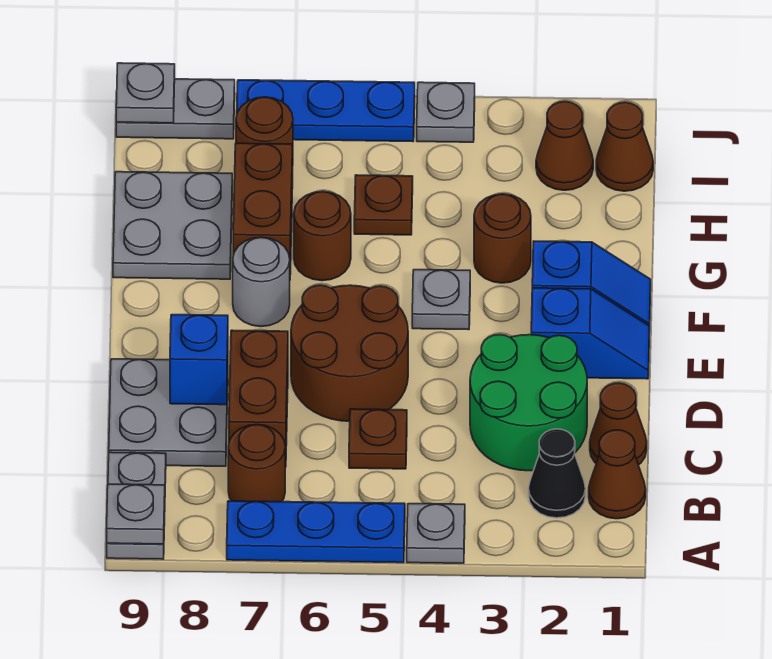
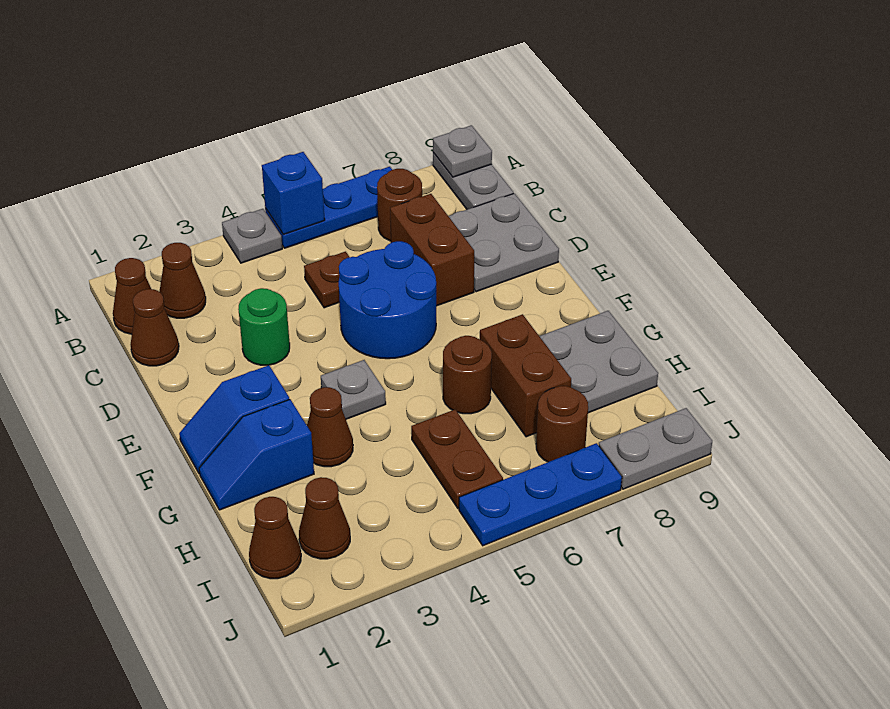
black 1x1 cone [528,429,586,518] -> brown 1x1 cone [159,243,206,318]
green 2x2 round brick [470,335,587,471] -> green 1x1 round brick [238,288,290,365]
brown 2x2 round brick [291,285,408,421] -> blue 2x2 round brick [339,241,436,359]
blue 1x1 brick [170,315,228,405] -> blue 1x1 brick moved to [262,152,325,234]
blue 1x2 slope [531,288,649,379] -> blue 1x2 slope moved to [199,400,314,510]
grey 1x1 round brick [233,237,290,327] -> none
brown 1x1 round brick [474,194,531,283] -> brown 1x1 cone [307,387,353,467]
brown 1x1 plate [354,175,413,235] -> brown 1x2 plate [411,410,503,508]
grey 1x1 plate [417,82,475,142] -> none
grey 1x1 plate [116,63,175,123] -> none

